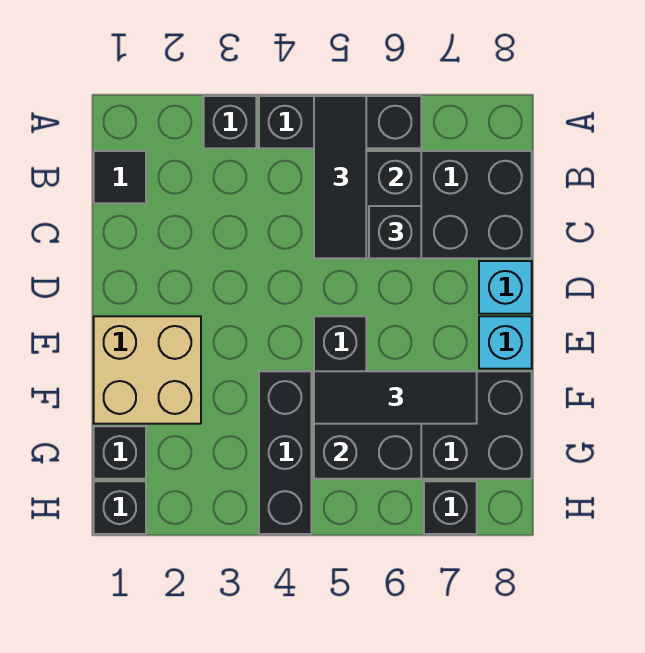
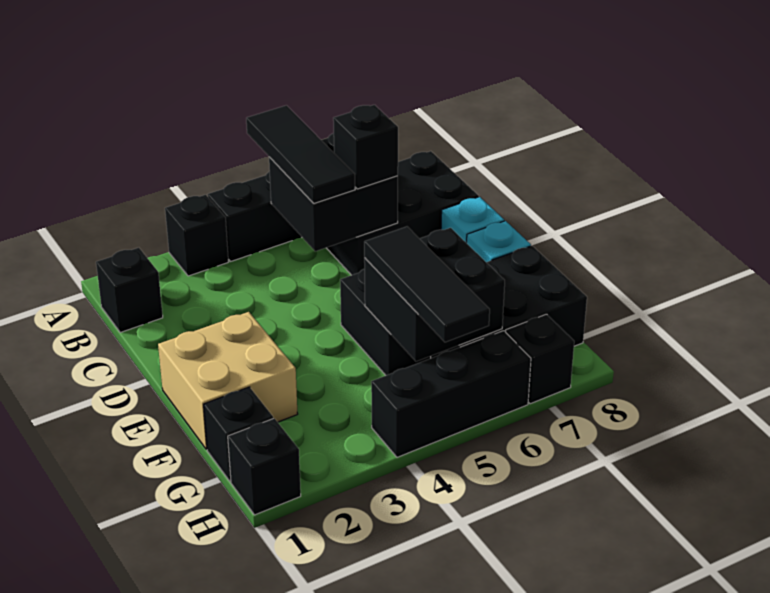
black 1x1 tile [94,151,146,203] -> black 1x1 brick [96,248,163,333]
black 1x3 brick [259,371,311,534] -> black 1x3 brick turned to [371,331,531,457]
black 1x3 tile [314,371,477,424] -> black 1x3 tile turned to [364,227,490,342]

